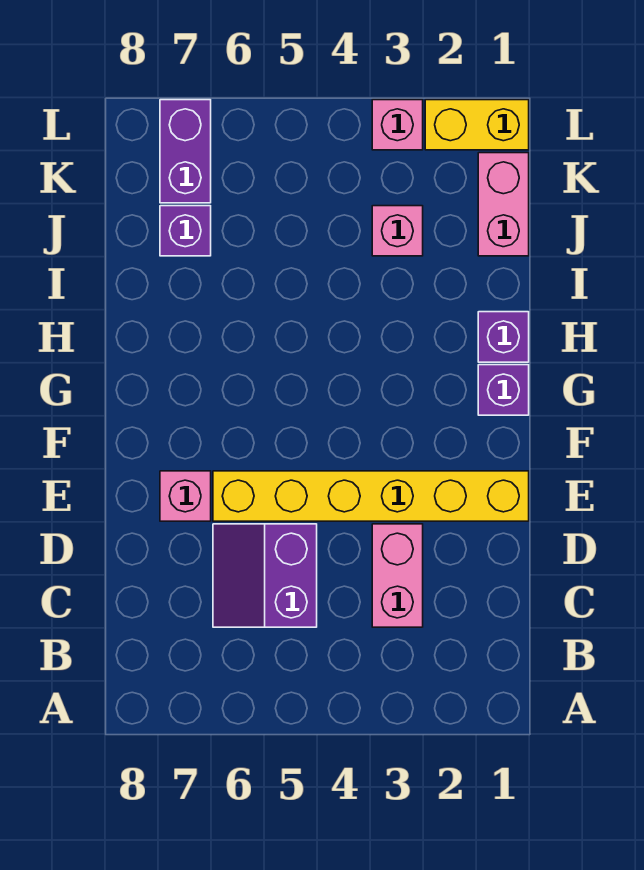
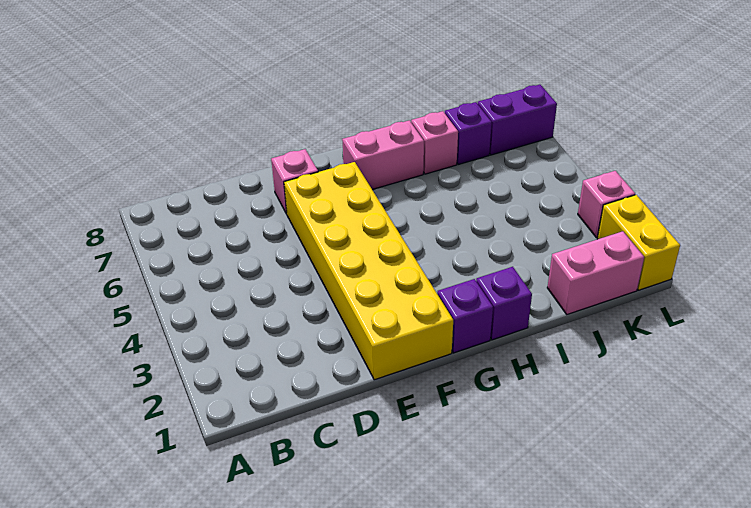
pink 1x2 brick [372,524,423,627] -> pink 1x2 brick moved to [342,120,424,190]
purple 2x2 slope [213,524,317,627] -> none
yellow 1x6 brick [213,471,529,521] -> yellow 2x6 brick [284,162,453,380]
pink 1x1 brick [372,206,423,256] -> pink 1x1 brick moved to [411,111,458,174]

